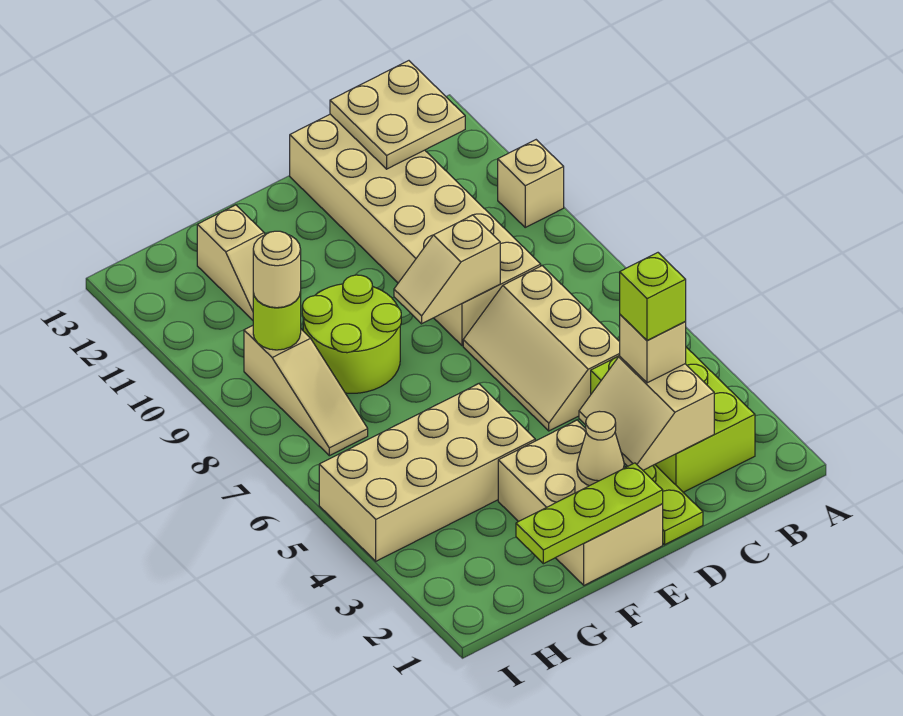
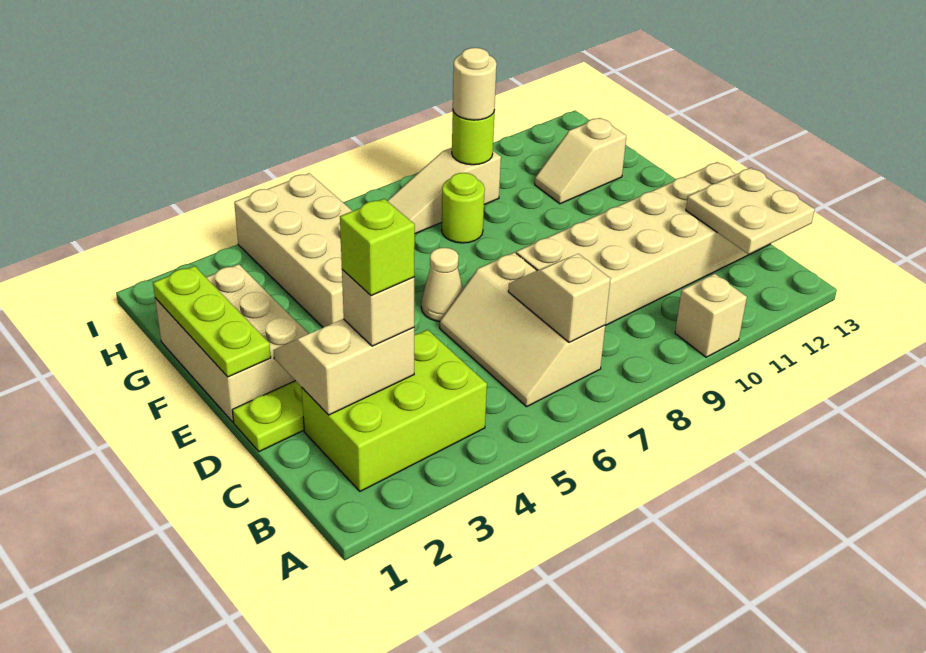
tan 2x3 slope [463,266,620,431] -> tan 2x3 slope turned to [440,252,605,407]
tan 1x2 slope [394,215,500,324] -> tan 1x2 slope moved to [508,254,611,342]
tan 2x3 brick [498,420,663,585] -> tan 2x3 brick turned to [155,264,309,422]
tan 1x1 cone [577,411,624,486] -> tan 1x1 cone moved to [421,248,463,321]
lime 2x2 round brick [302,275,401,393] -> lime 1x1 round brick [442,173,485,243]

